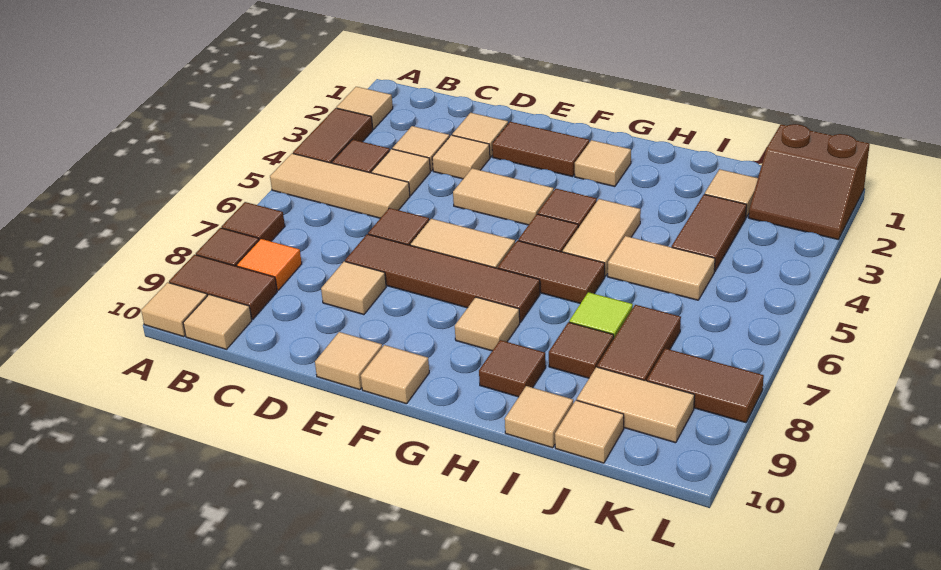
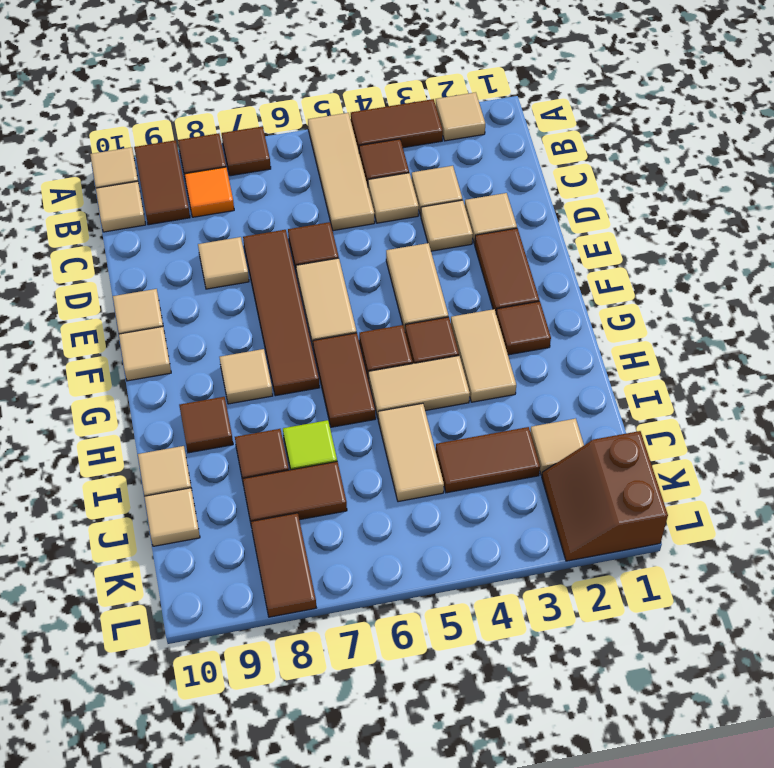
tan 1x1 tile [575,140,631,187] -> brown 1x1 tile [496,301,551,355]
tan 1x2 tile [577,367,695,443] -> tan 1x2 tile moved to [451,309,516,402]

